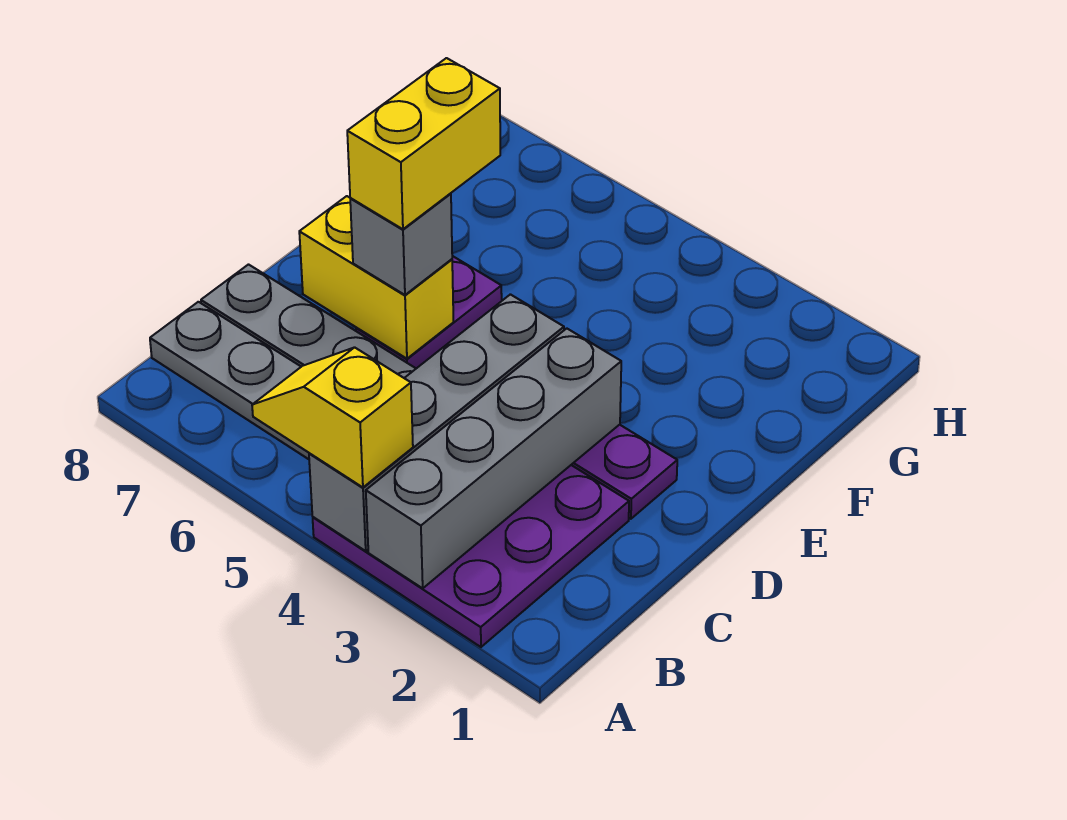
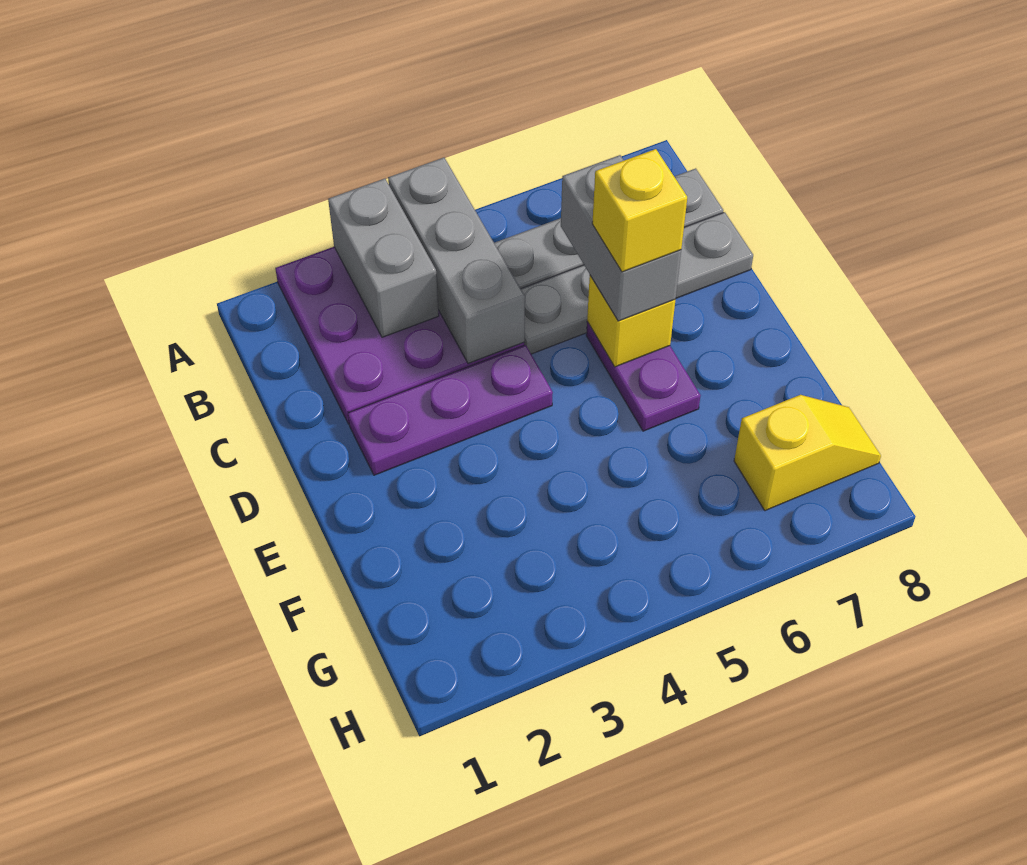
grey 1x4 brick [366,328,621,588] -> grey 1x2 brick [328,179,439,337]
grey 1x4 brick [309,294,564,551] -> grey 1x3 brick [388,158,525,363]
yellow 1x2 slope [252,347,413,487] -> yellow 1x2 slope moved to [734,395,881,511]
yellow 1x2 brick [299,196,453,359] -> yellow 1x1 brick [587,276,675,367]
grey 1x1 brick [350,193,452,295] -> grey 1x2 brick [561,155,681,321]
yellow 1x2 brick [347,58,500,229] -> yellow 1x1 brick [592,149,687,272]

